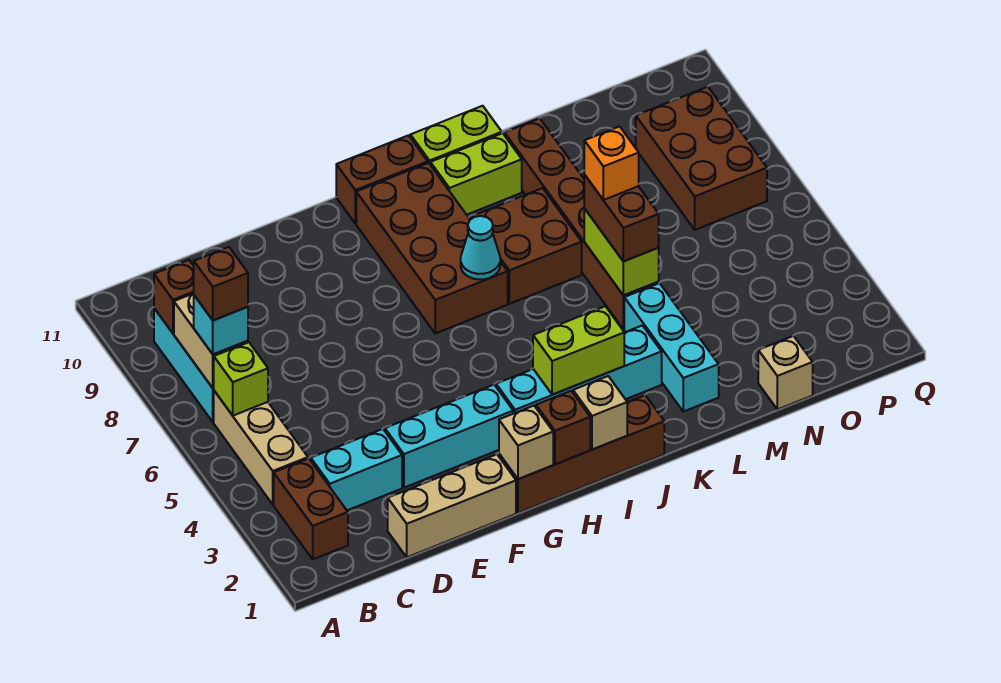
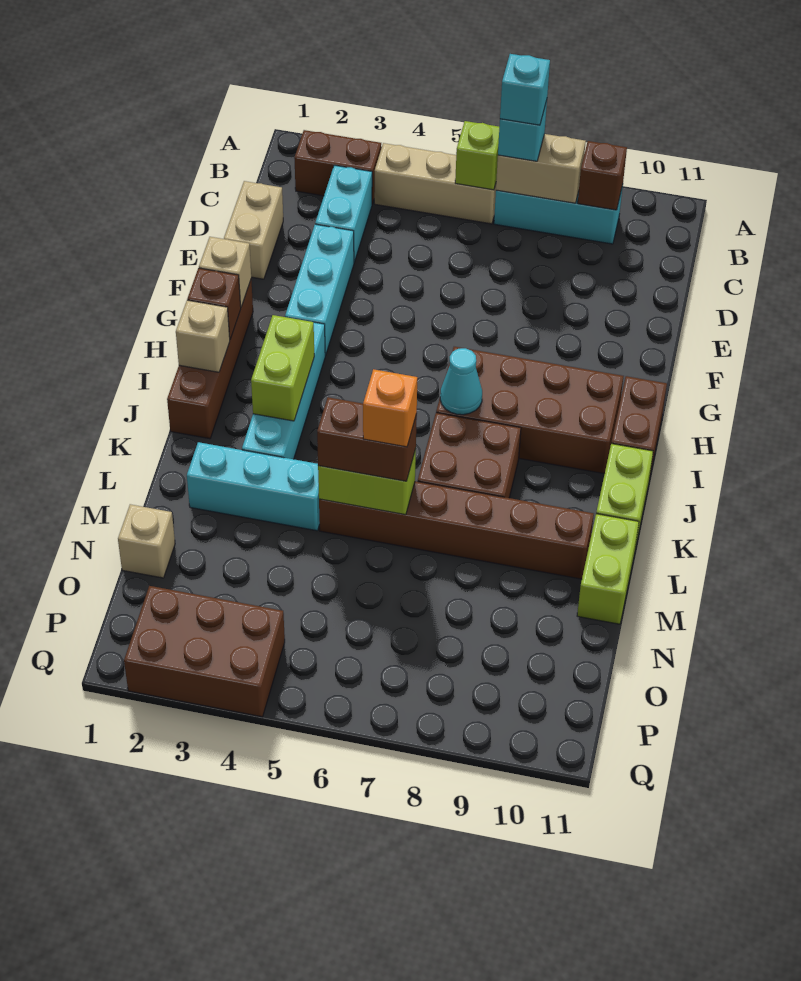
brown 1x1 brick [194,247,248,320] -> cyan 1x1 brick [500,54,550,125]
tan 1x3 brick [388,454,516,557] -> tan 1x2 brick [224,181,283,279]
lime 1x2 brick [430,133,522,215] -> lime 1x2 brick moved to [577,514,639,624]
brown 2x3 brick [636,87,767,230] -> brown 2x3 brick moved to [124,586,285,717]

